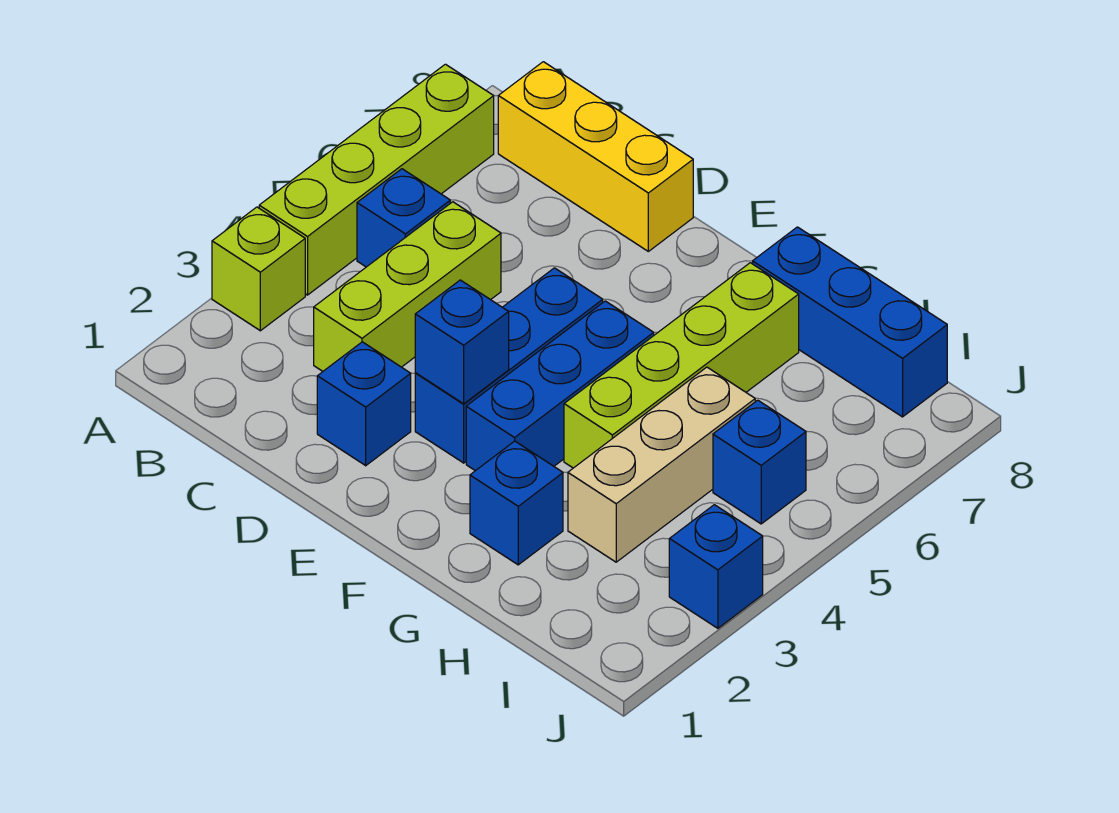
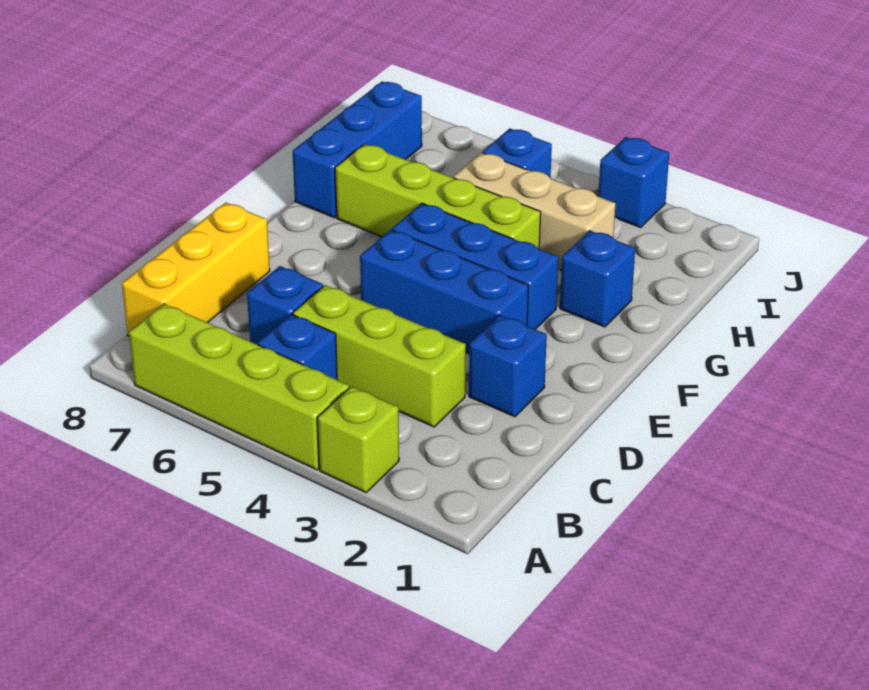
blue 1x1 brick [415,280,509,404] -> blue 1x1 brick moved to [247,266,323,345]

